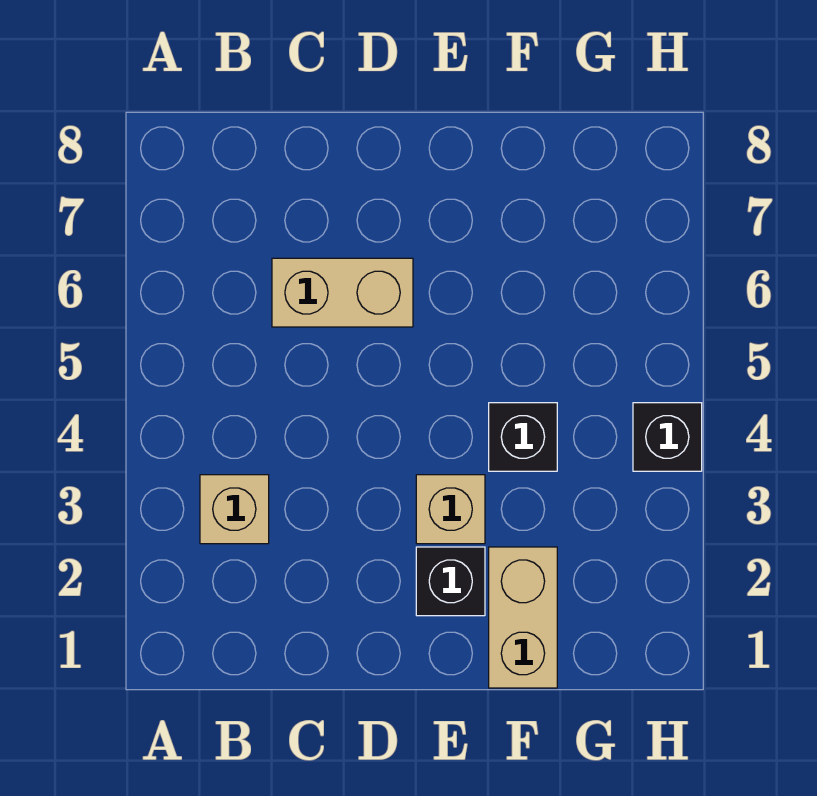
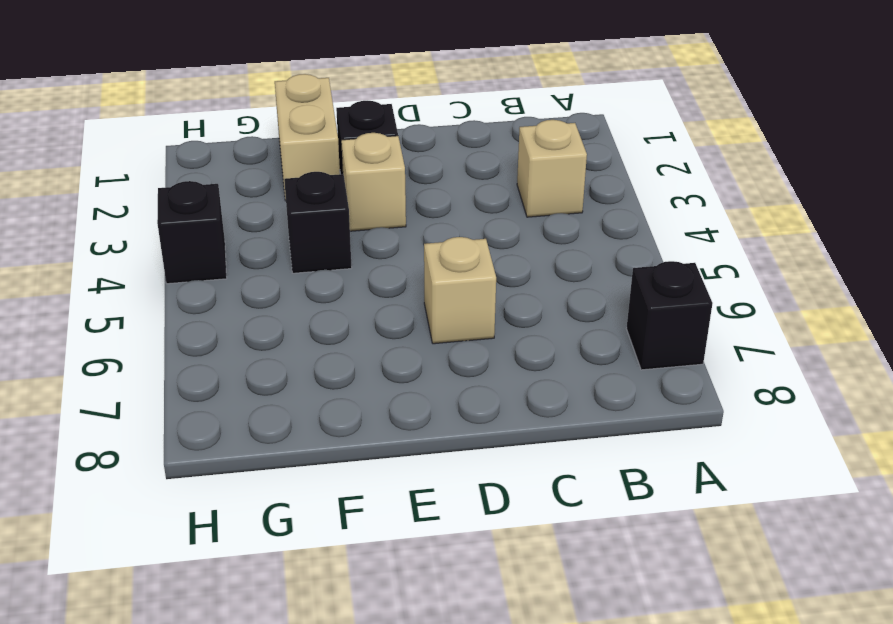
none -> black 1x1 brick [626,261,713,370]
tan 1x2 brick [272,258,413,327] -> tan 1x1 brick [424,237,496,344]

